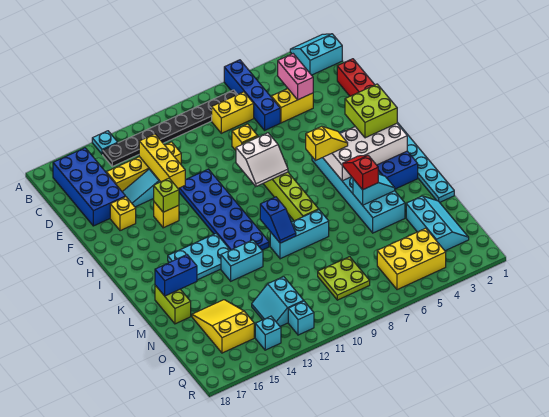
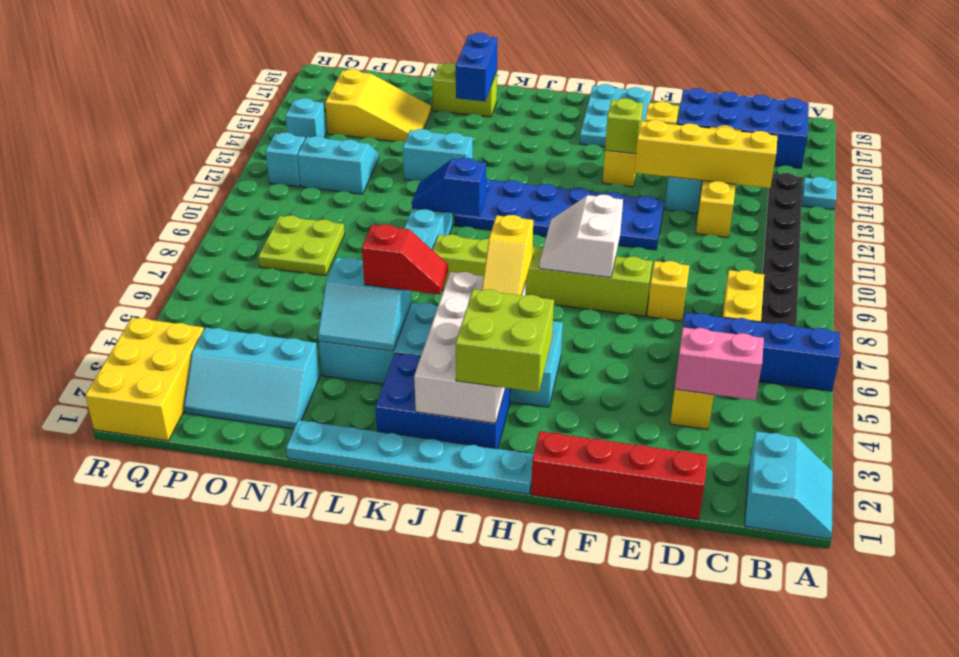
yellow 1x3 brick [139,134,185,188] -> yellow 1x4 brick [634,120,777,188]
cyan 2x3 plate [168,234,230,280] -> cyan 2x3 plate moved to [580,84,651,147]
cyan 1x2 slope [353,174,395,205] -> cyan 2x2 slope [318,257,412,351]
cyan 1x2 brick [221,240,263,281] -> cyan 1x2 brick turned to [403,129,473,181]
yellow 2x3 brick [377,228,446,290] -> yellow 2x3 brick moved to [85,318,204,441]

